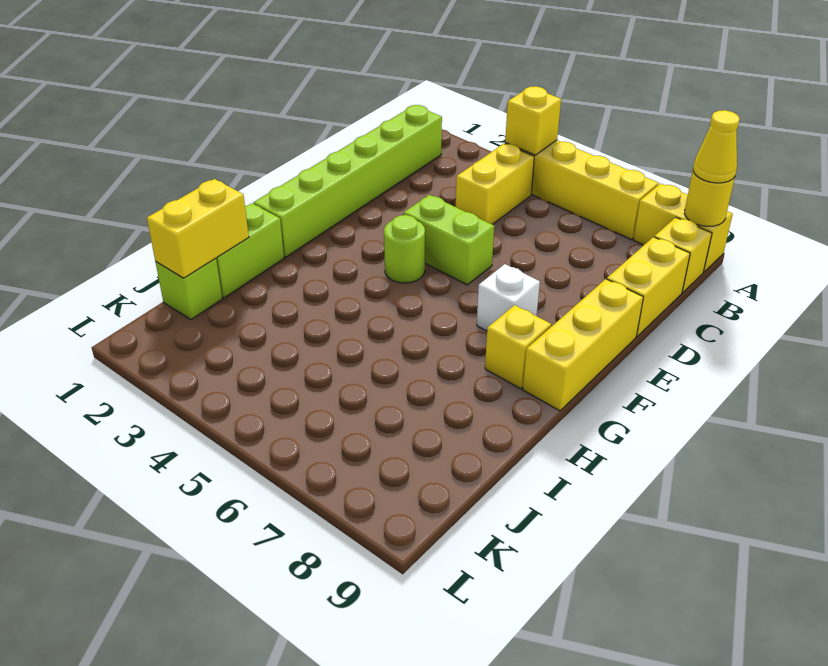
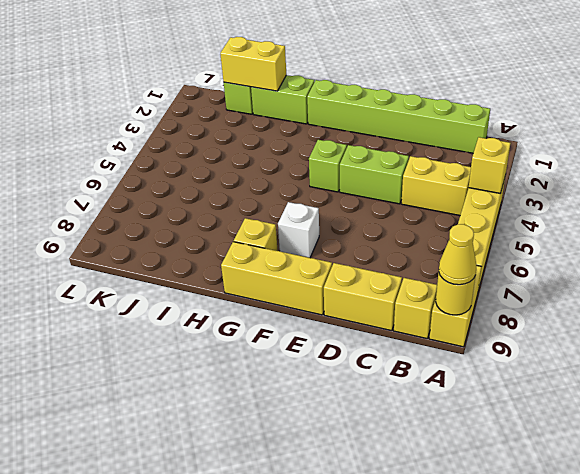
lime 1x2 brick [404,195,494,285] -> lime 1x2 brick turned to [340,145,409,204]
lime 1x1 round brick [384,215,425,283] -> lime 1x1 brick [309,140,347,192]

